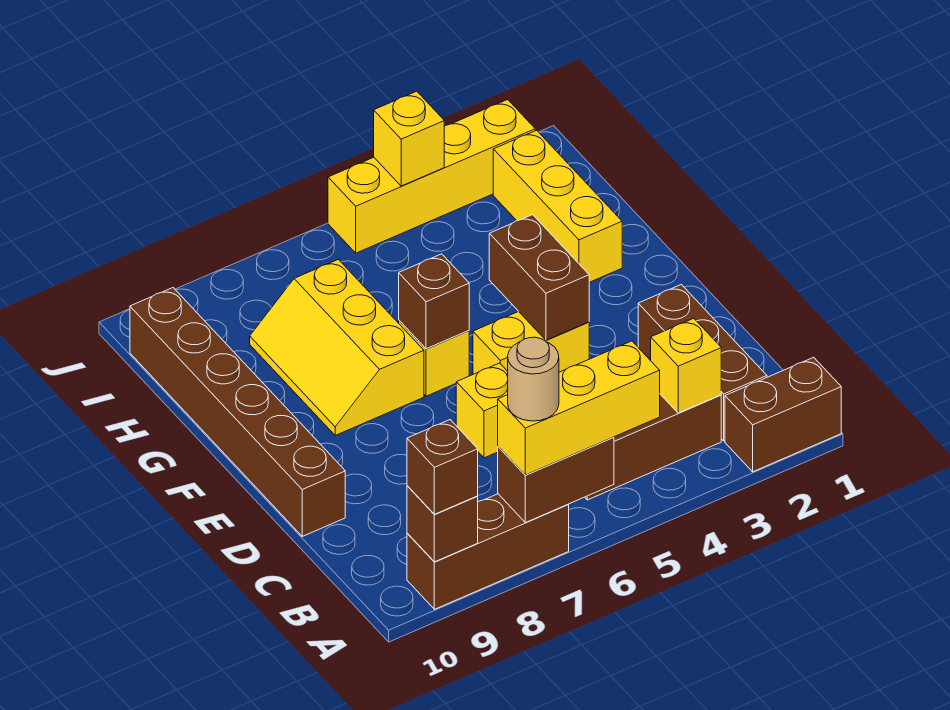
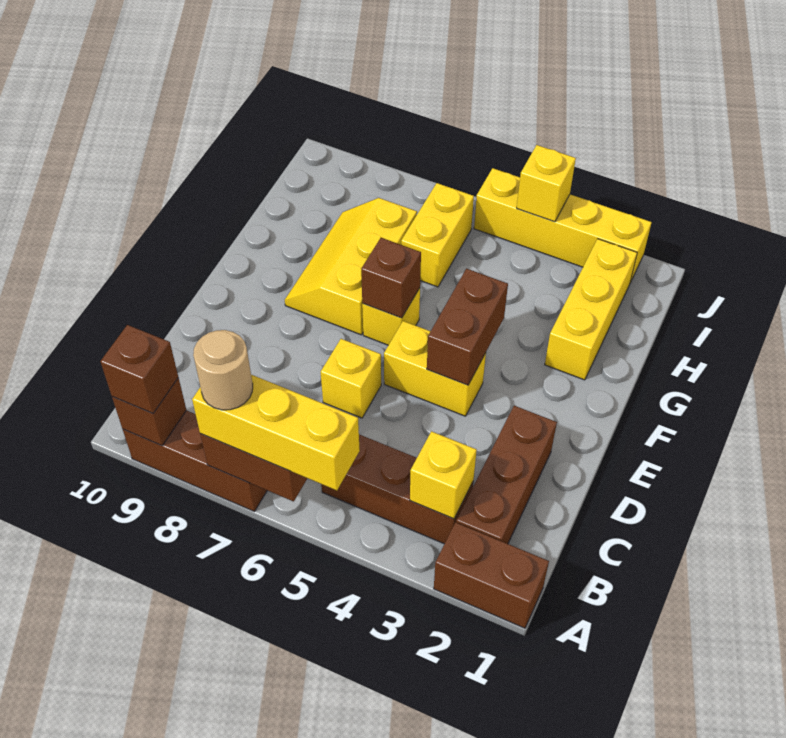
brown 1x6 brick [130,288,345,536] -> none
none -> yellow 1x2 brick [401,183,474,287]

